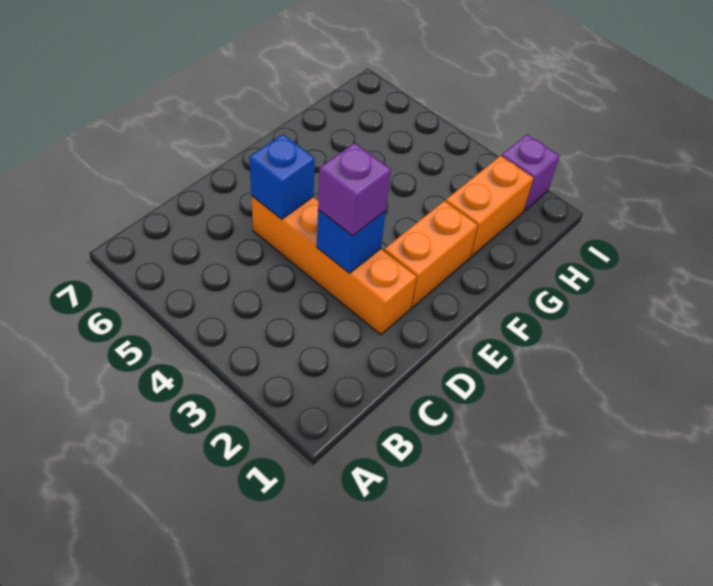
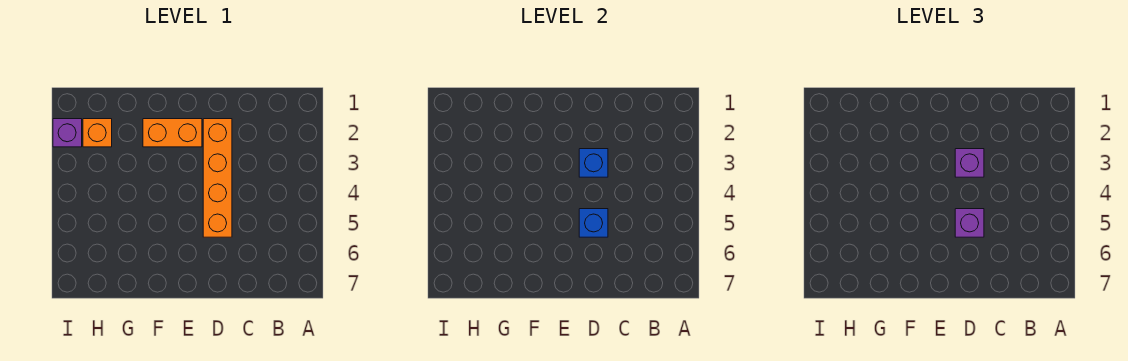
none -> purple 1x1 brick [955,209,984,237]
orange 1x2 brick [446,156,533,257] -> orange 1x1 brick [83,119,112,147]

